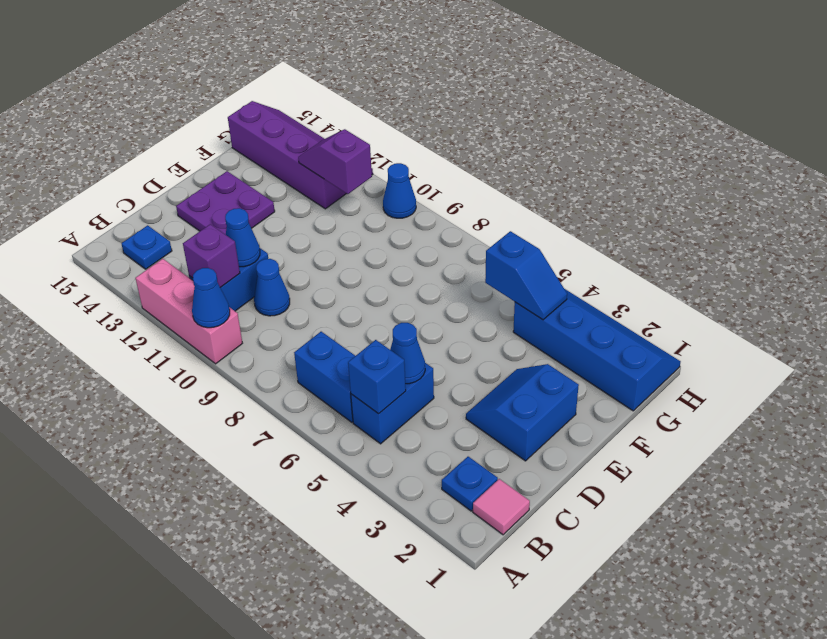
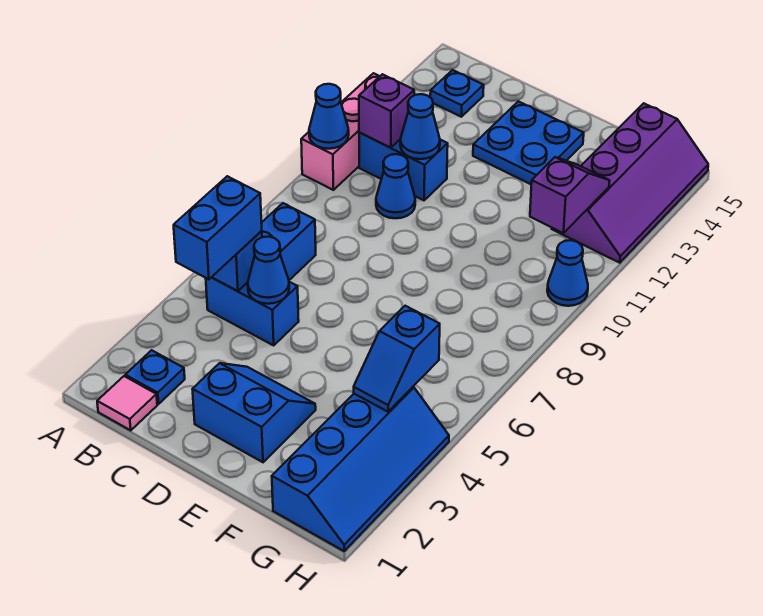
none -> blue 1x2 brick [174,176,262,279]
purple 2x2 plate [176,171,275,235] -> blue 2x2 plate [473,101,584,184]

